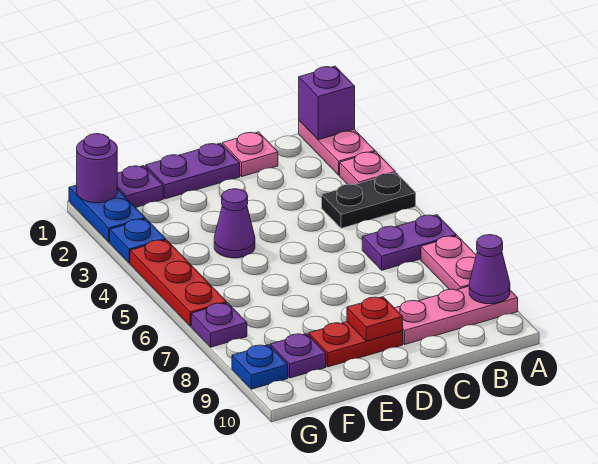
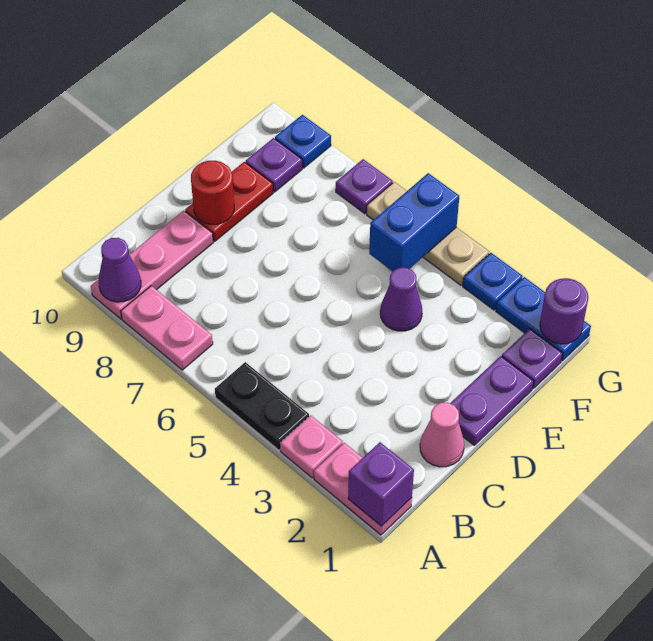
black 1x2 plate [322,173,416,228] -> black 1x2 plate turned to [215,362,309,450]
purple 1x2 plate [362,215,456,270] -> none
pink 1x1 plate [222,132,278,176] -> pink 1x1 cone [420,403,464,467]
red 1x1 plate [347,297,403,341] -> red 1x1 round brick [191,161,234,224]
none -> blue 1x2 brick [369,173,459,271]
red 1x3 plate [130,240,227,326] -> tan 1x3 plate [367,182,489,285]

